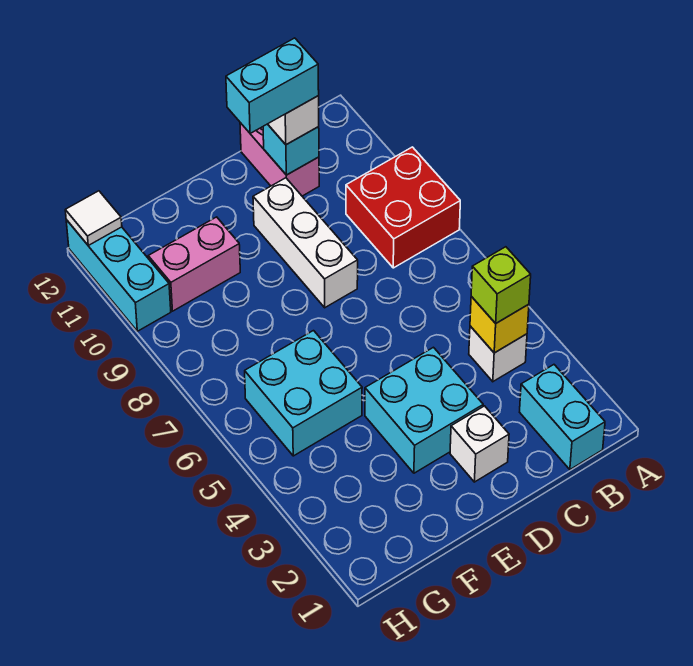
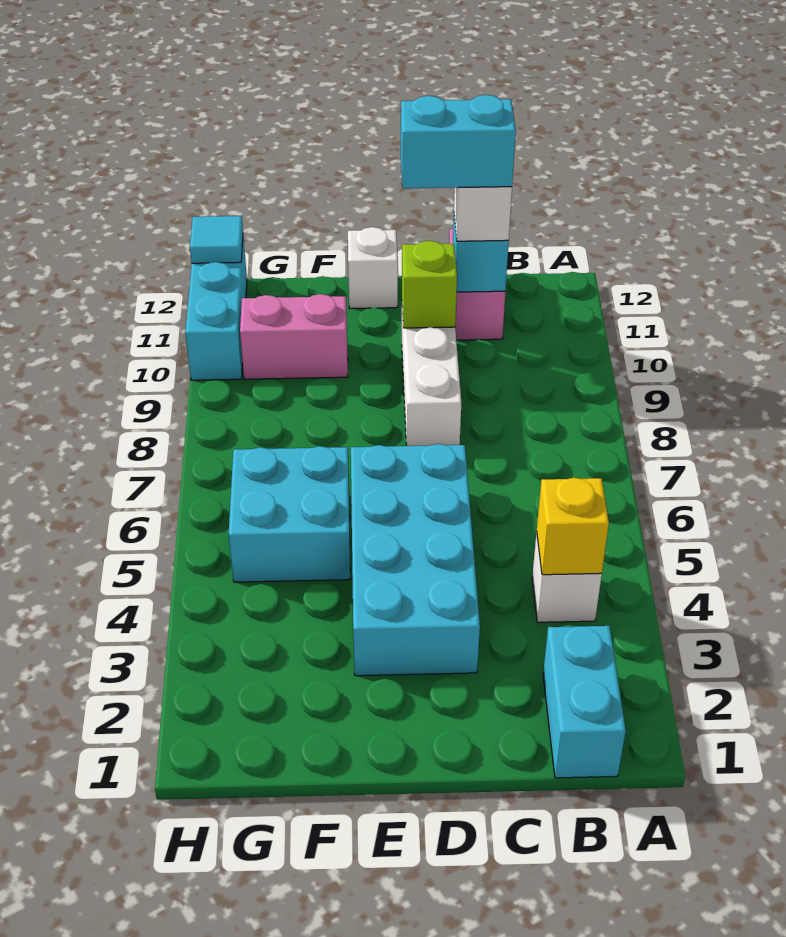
red 2x2 brick [346,147,460,268] -> none
lime 1x1 brick [471,247,531,323] -> lime 1x1 brick moved to [402,241,457,328]
white 1x1 brick [450,406,509,482] -> white 1x1 brick moved to [348,227,398,308]
cyan 2x2 brick [365,347,483,473] -> cyan 2x4 brick [351,444,480,676]
white 1x1 tile [65,191,122,246] -> cyan 1x1 tile [190,216,243,263]

